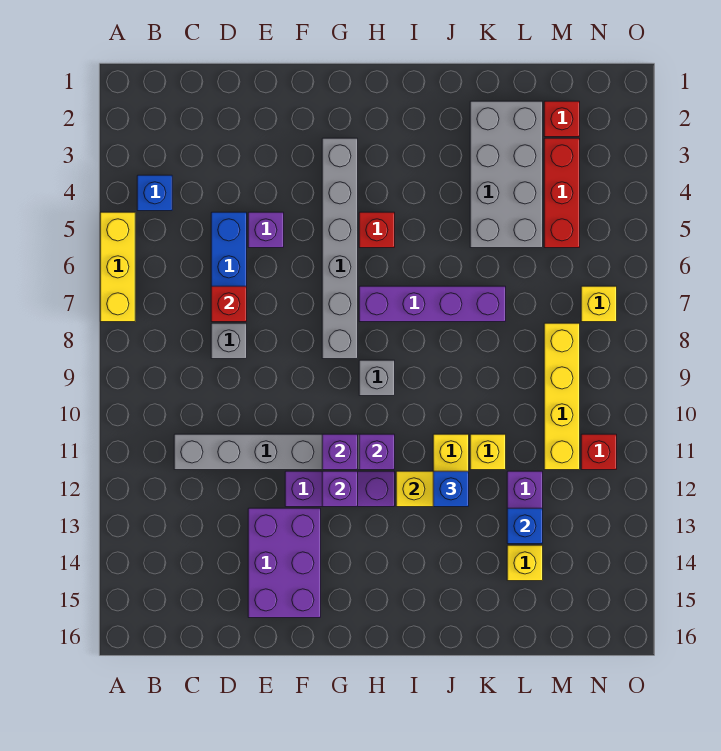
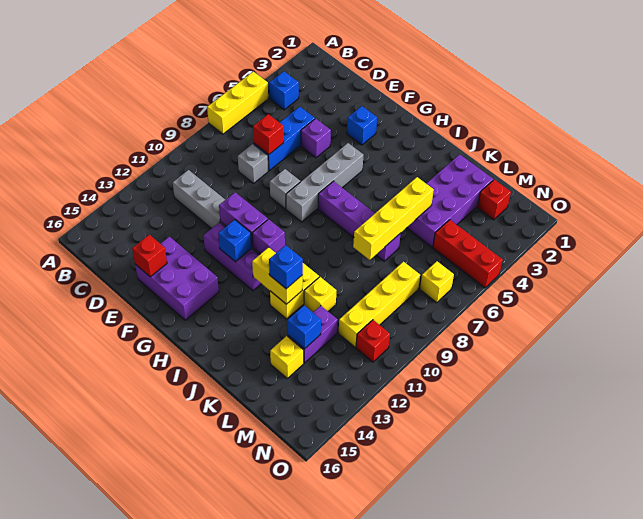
purple 2x3 brick [248,508,321,618] -> purple 2x3 brick turned to [135,237,219,320]
none -> blue 1x1 brick [347,106,377,145]
grey 1x6 brick [322,138,358,359] -> grey 1x4 brick [286,143,363,222]
purple 1x1 brick [322,434,358,470] -> purple 1x2 brick [219,192,268,248]
purple 1x1 brick [322,471,358,507] -> blue 1x1 brick [218,220,252,262]
red 1x1 brick [359,212,395,248] -> red 1x1 brick moved to [132,235,167,277]
grey 1x1 brick [359,360,395,396] -> grey 1x1 brick moved to [270,169,300,209]
grey 2x4 brick [470,101,543,248] -> purple 2x4 brick [407,154,493,247]
none -> yellow 1x4 brick [353,177,434,260]
red 1x3 brick [544,138,580,248] -> red 1x3 brick turned to [433,220,503,288]

